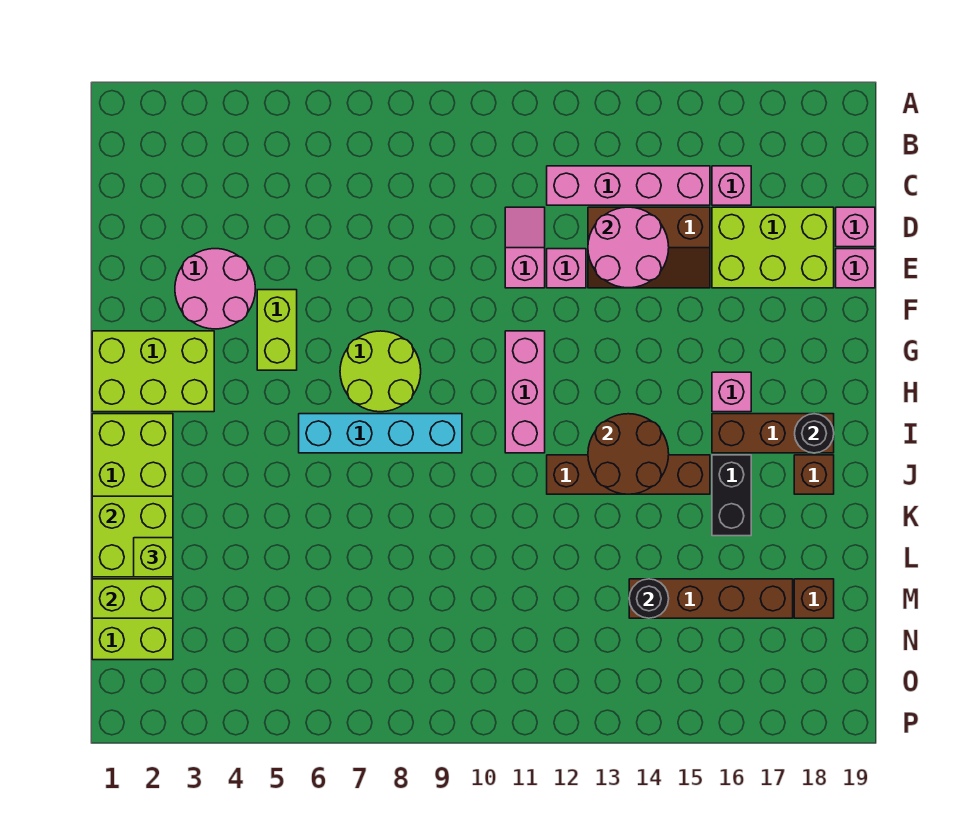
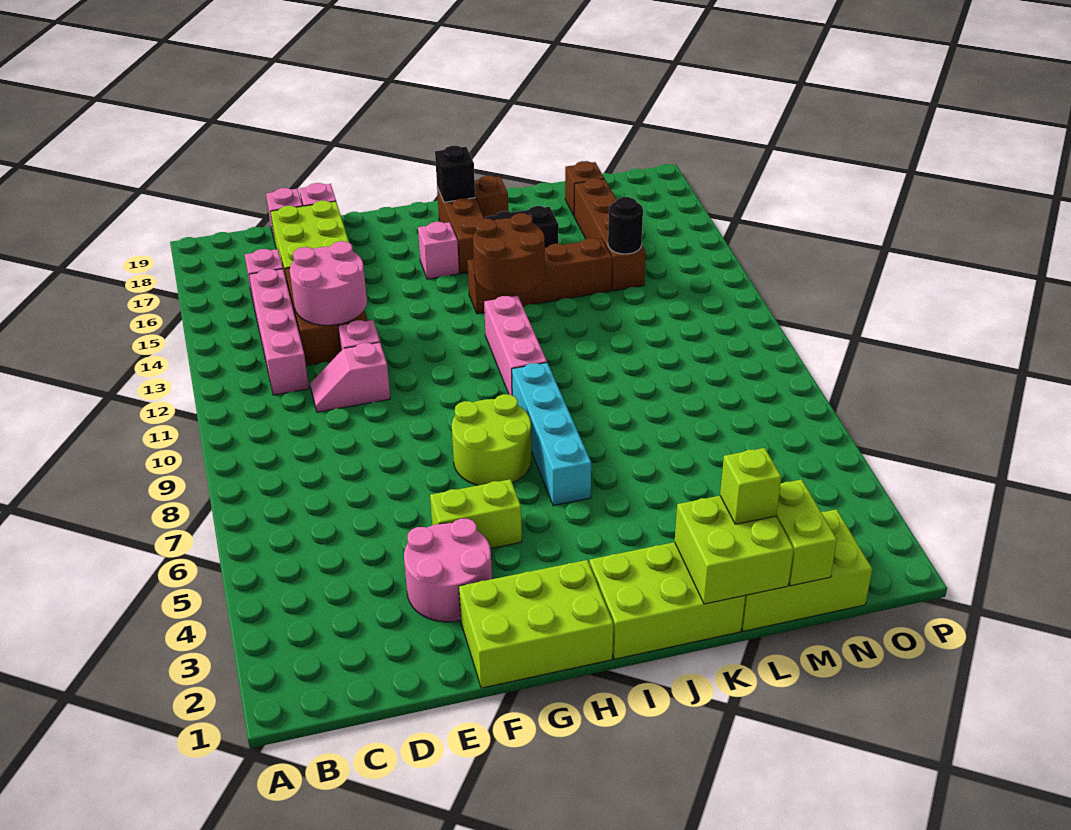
lime 2x3 brick [92,331,214,412] -> lime 2x3 brick turned to [459,560,614,688]
pink 1x3 brick [505,331,545,453] -> pink 1x3 brick turned to [484,296,547,395]
black 1x1 round brick [795,414,834,453] -> black 1x1 brick [435,146,475,202]
brown 1x4 brick [547,455,710,494] -> brown 1x4 brick turned to [467,238,612,314]

